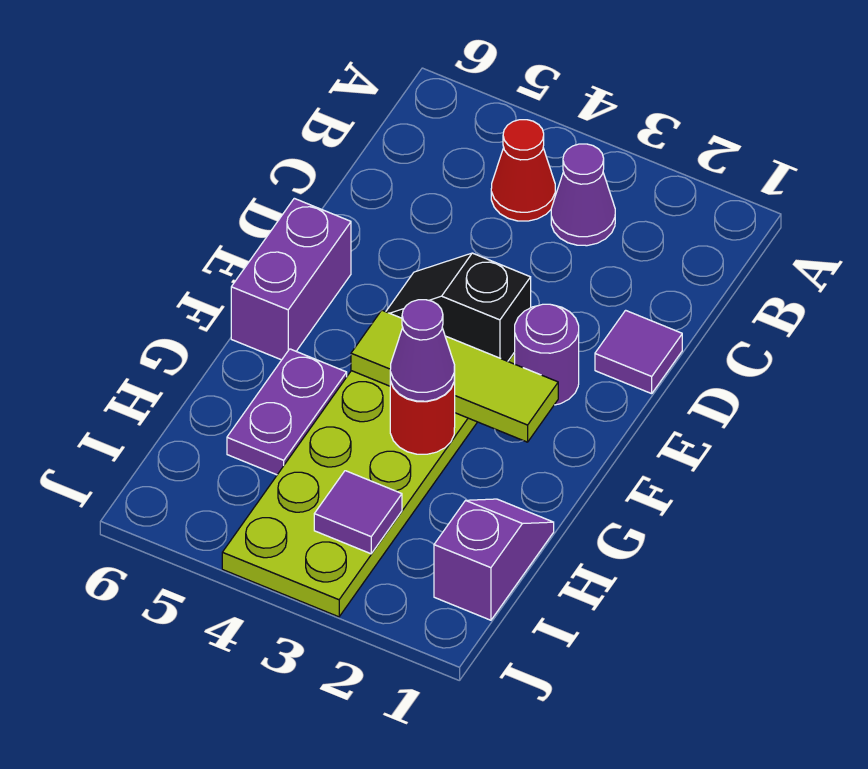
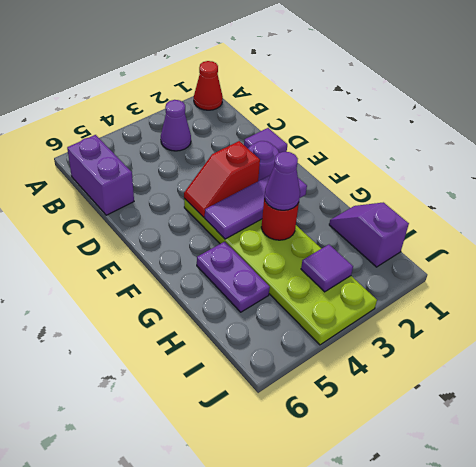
red 1x1 cone [491,120,555,221] -> red 1x1 cone moved to [194,61,223,110]
black 1x2 slope [386,253,531,361] -> red 1x2 slope [184,141,260,217]
purple 1x2 brick [231,198,351,360] -> purple 1x2 brick moved to [67,135,134,215]
lime 1x3 tile [351,310,558,442] -> purple 1x3 tile [205,175,307,239]

